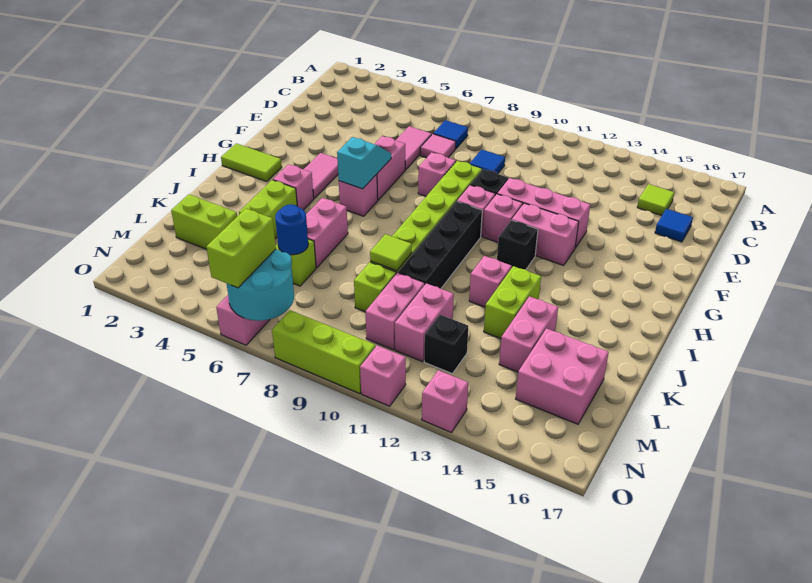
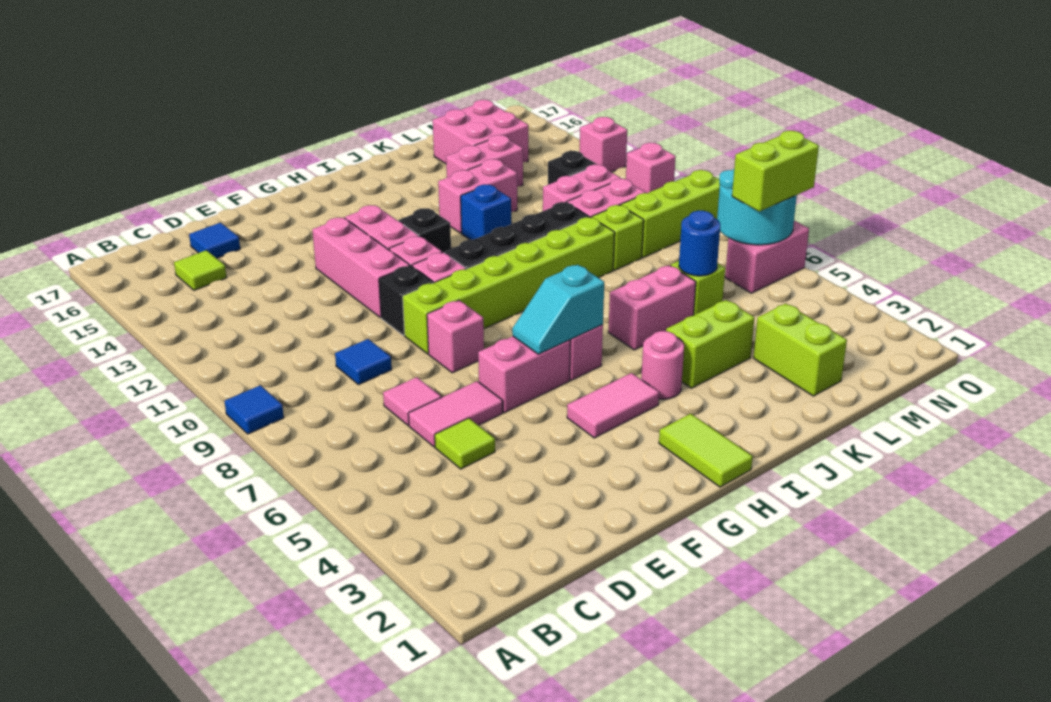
blue 1x1 tile [433,120,468,149] -> blue 1x1 tile moved to [225,385,284,434]
pink 1x1 brick [273,164,314,210] -> pink 1x1 round brick [641,331,684,399]
pink 1x1 brick [469,256,512,307] -> blue 1x1 brick [461,184,511,240]
lime 1x2 brick [484,266,541,339] -> pink 1x2 brick [438,159,517,233]
lime 1x1 tile [370,234,412,271] -> lime 1x1 tile moved to [435,418,495,469]
lime 1x3 brick [272,310,376,393] -> lime 1x3 brick turned to [621,170,720,258]

